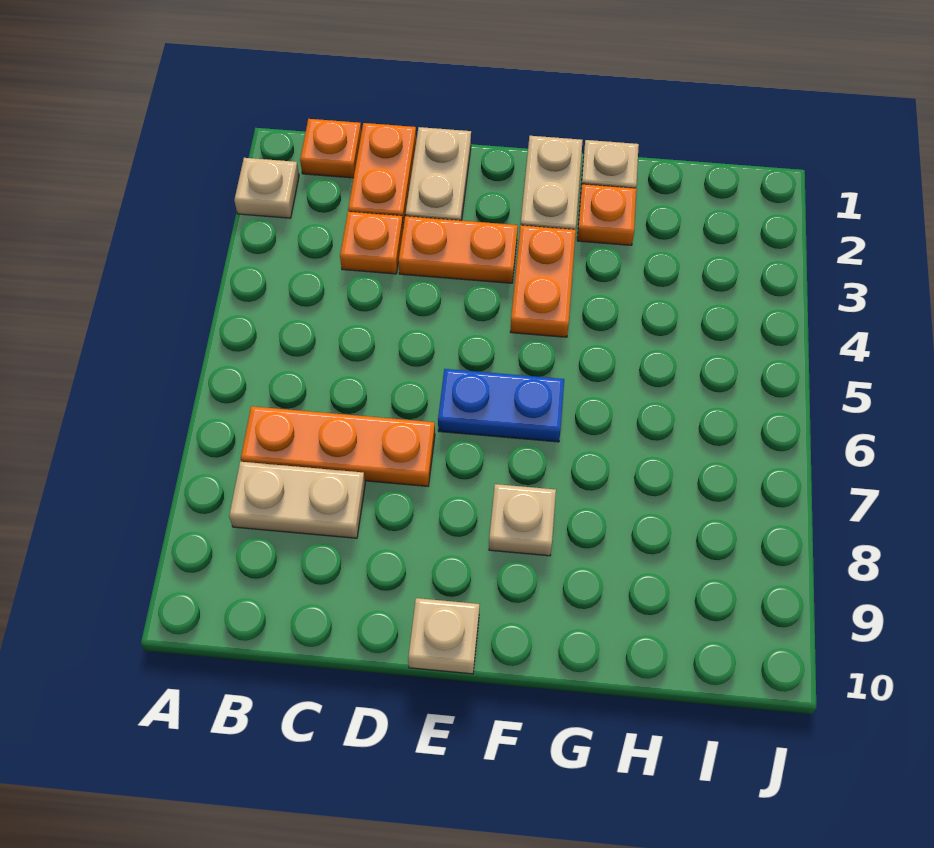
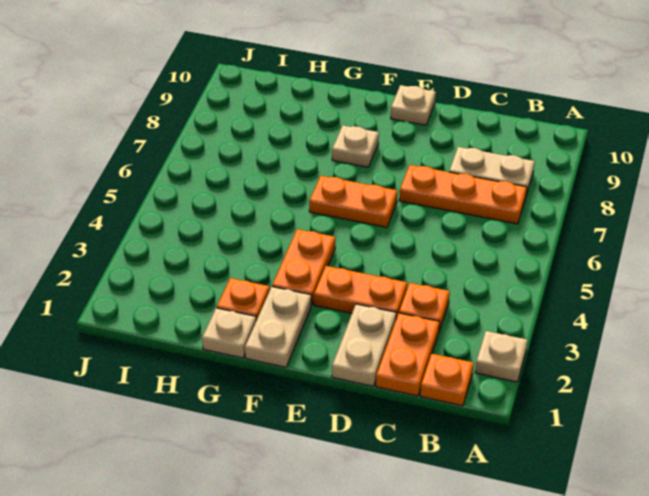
blue 1x2 plate [438,369,564,442] -> orange 1x2 plate [309,176,397,227]

